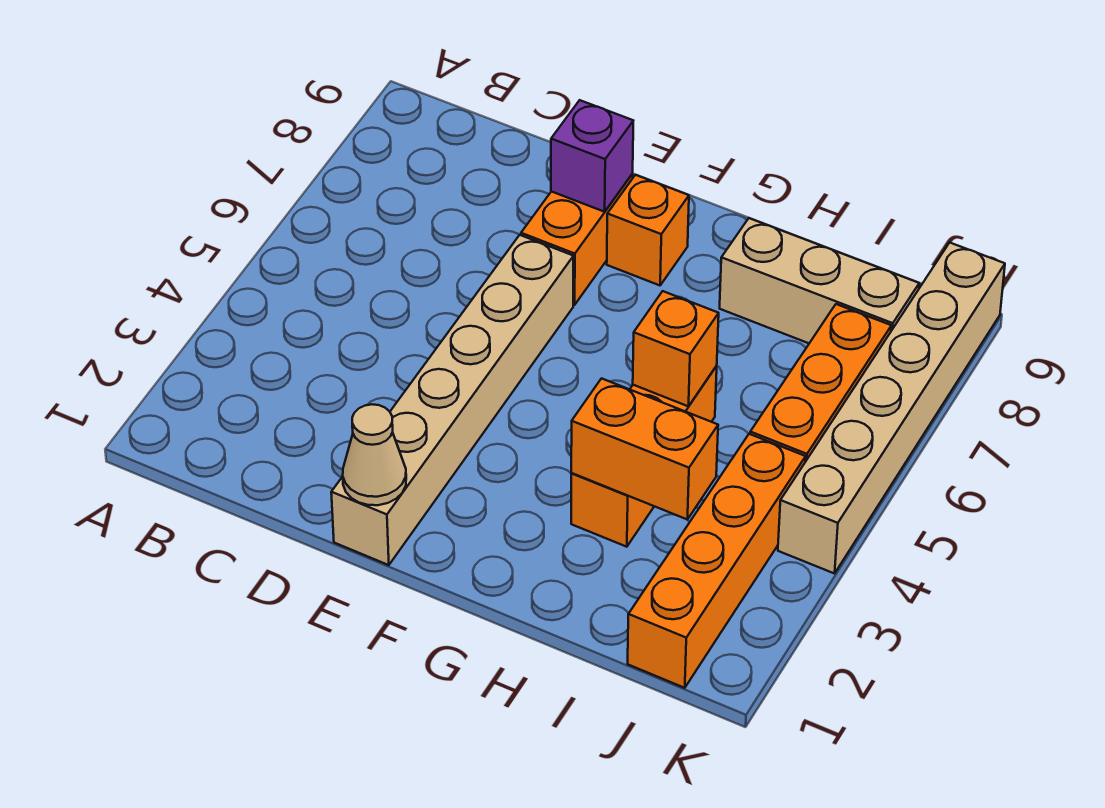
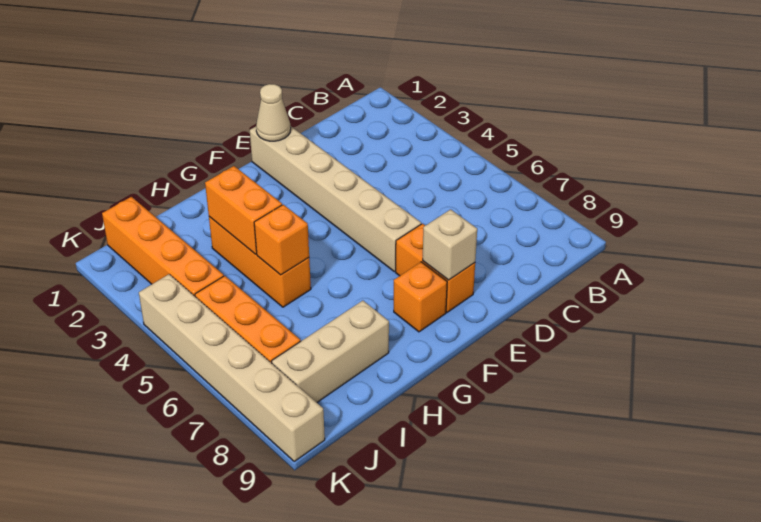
purple 1x1 brick [551,100,633,212] -> tan 1x1 brick [423,209,477,280]
orange 1x2 brick [571,378,718,519] -> orange 1x2 brick turned to [205,166,282,254]

